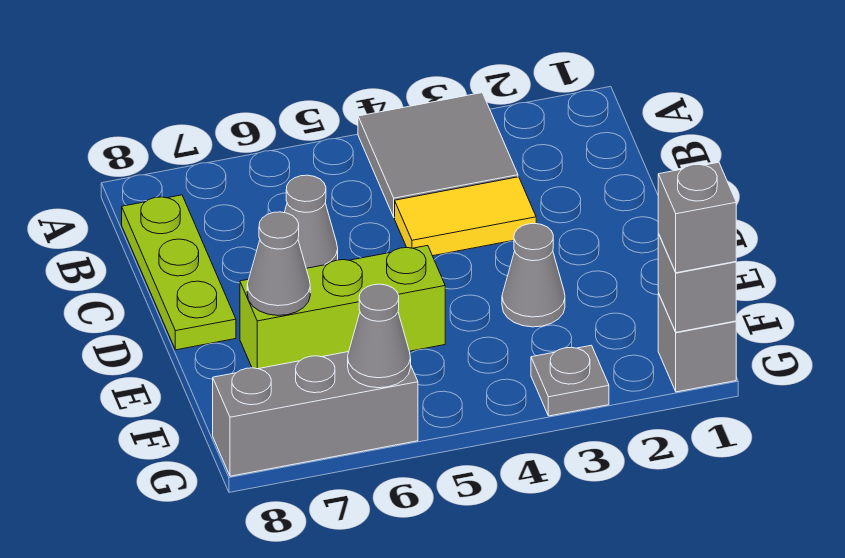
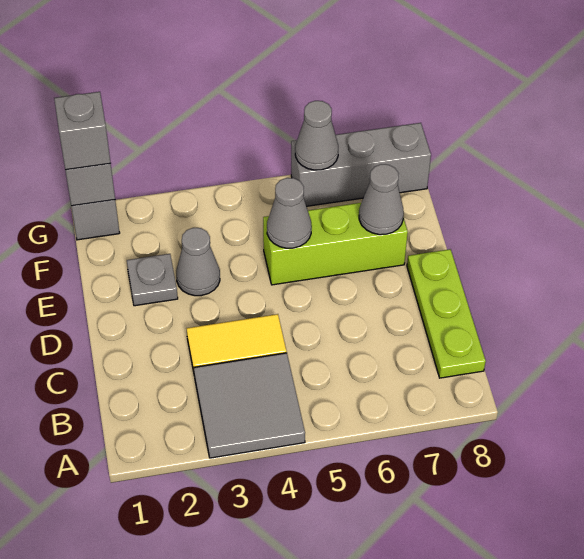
grey 1x1 cone [284,175,338,268] -> grey 1x1 cone moved to [267,178,312,248]
grey 1x1 plate [531,345,609,416] -> grey 1x1 plate moved to [127,254,178,306]

